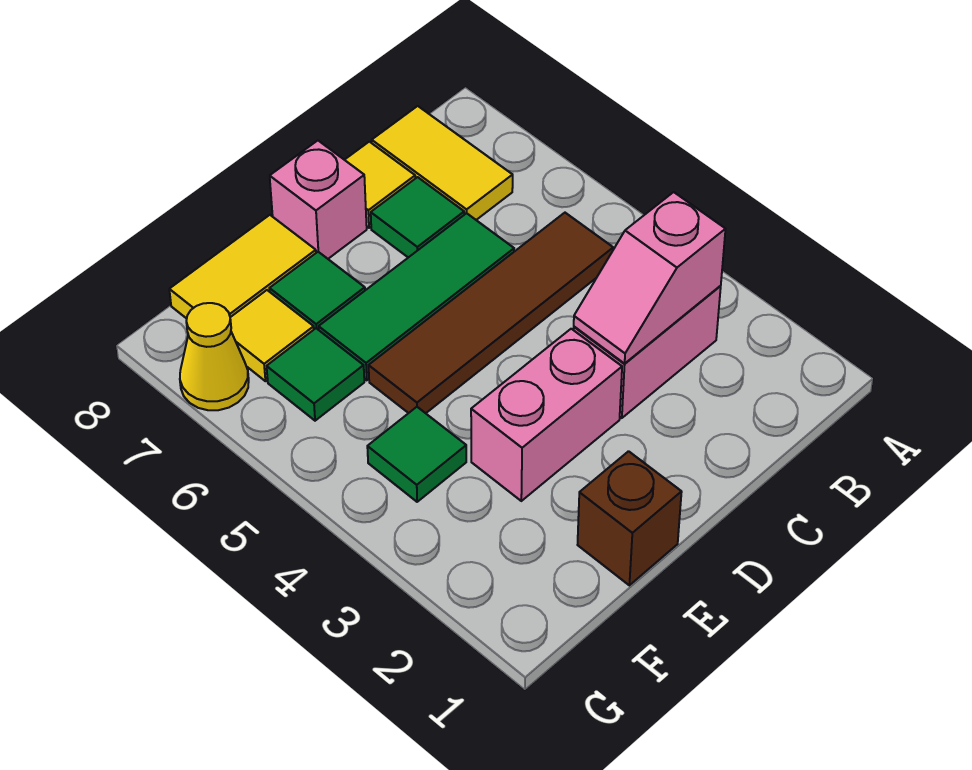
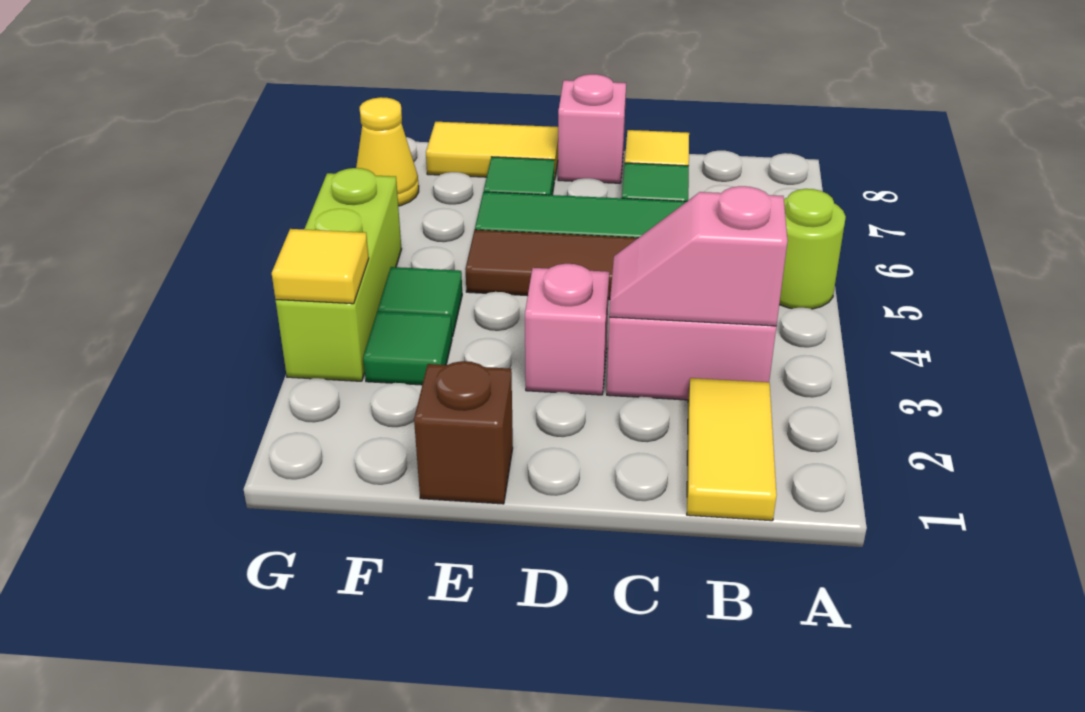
none -> lime 1x1 round brick [779,189,846,309]
yellow 1x2 tile [372,106,513,220] -> yellow 1x2 tile moved to [687,378,777,521]
pink 1x2 brick [471,329,622,501] -> pink 1x1 brick [525,264,609,395]
green 1x1 tile [267,328,364,421] -> green 1x1 tile moved to [363,311,452,385]
yellow 1x1 tile [230,290,314,381] -> yellow 1x1 tile moved to [272,229,369,304]
none -> lime 1x3 brick [276,168,402,381]

